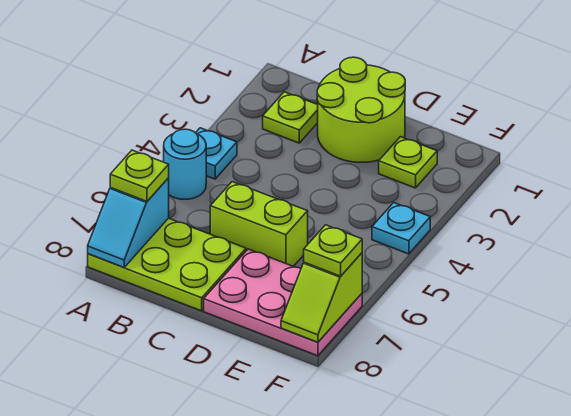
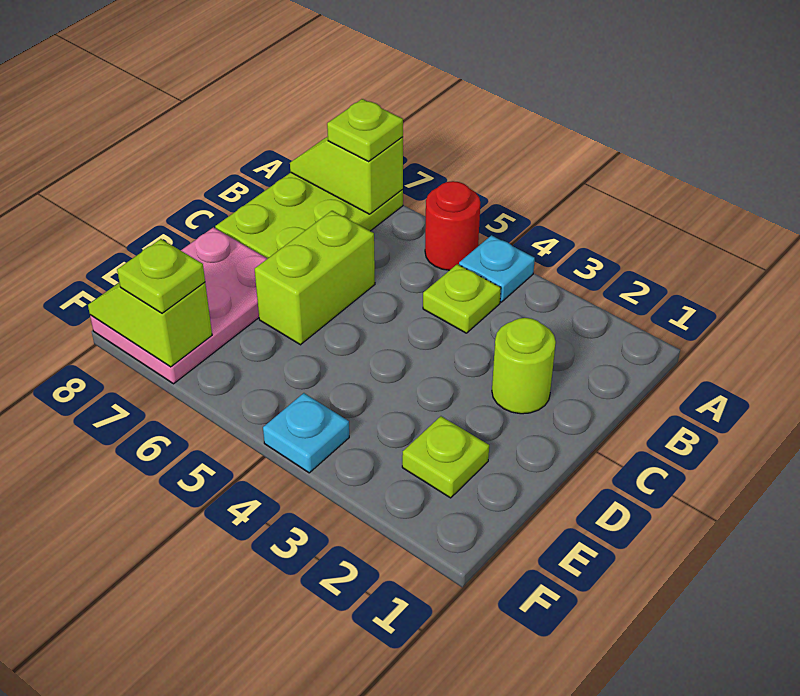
cyan 1x1 round brick [164,129,206,199] -> red 1x1 round brick [425,181,480,270]
cyan 1x2 slope [88,178,169,267] -> lime 1x2 slope [290,137,403,214]
lime 1x1 plate [263,92,318,143] -> lime 1x1 plate moved to [423,264,501,333]
lime 2x2 round brick [317,57,405,162] -> lime 1x1 round brick [492,318,556,414]

